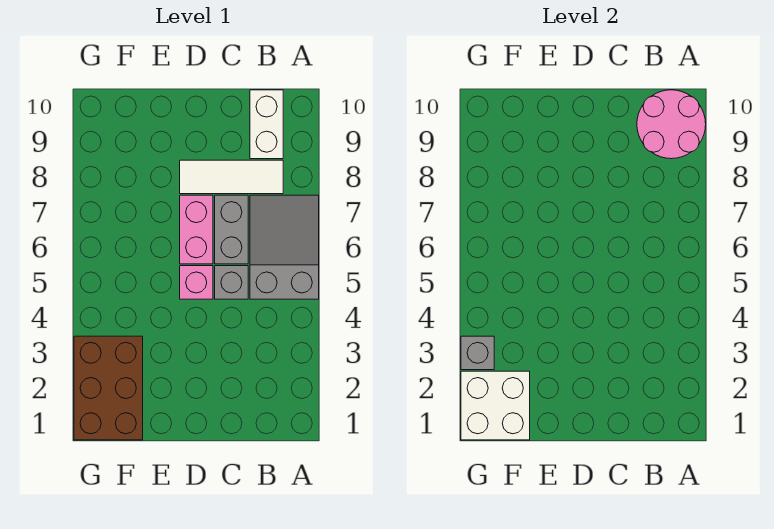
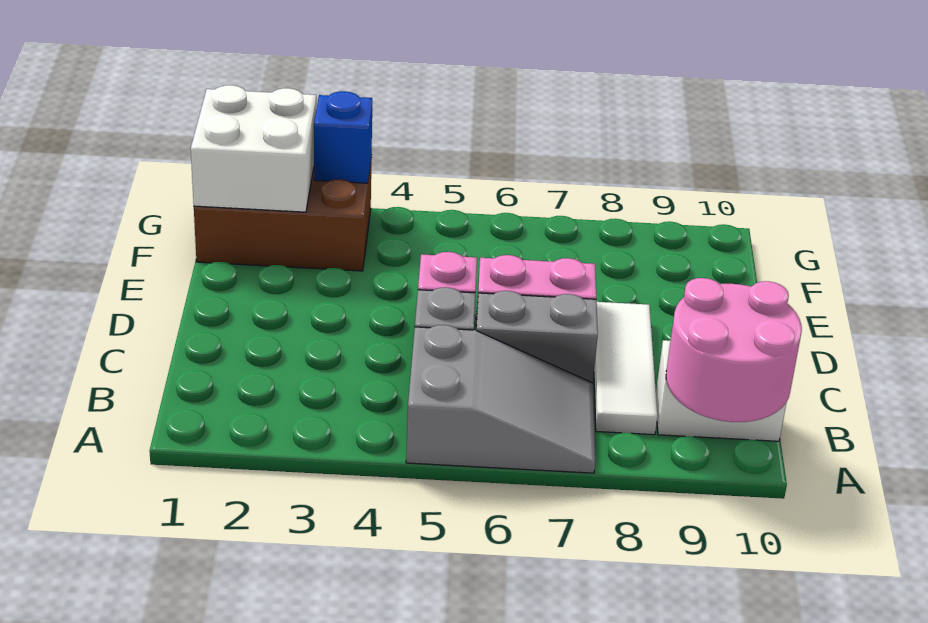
grey 1x1 brick [461,336,494,370] -> blue 1x1 brick [314,91,372,183]

